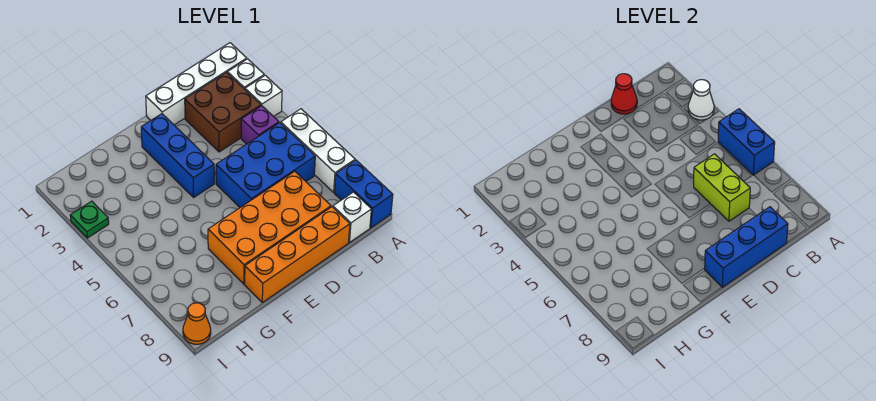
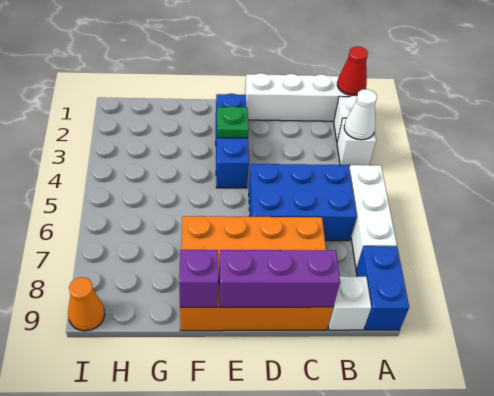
blue 1x2 brick [718,109,775,175] -> none
brown 2x2 brick [185,73,261,152] -> none
purple 1x1 brick [241,106,279,144] -> purple 1x1 brick moved to [179,250,218,307]
red 1x1 cone [611,74,637,114] -> red 1x1 cone moved to [337,46,368,95]
lime 1x2 brick [694,154,750,221] -> none
blue 1x3 brick [705,207,788,287] -> purple 1x3 brick [218,250,340,307]
green 1x1 plate [70,201,109,238] -> green 1x1 plate moved to [217,106,249,138]

